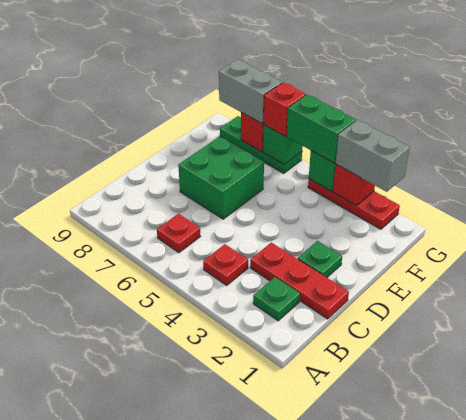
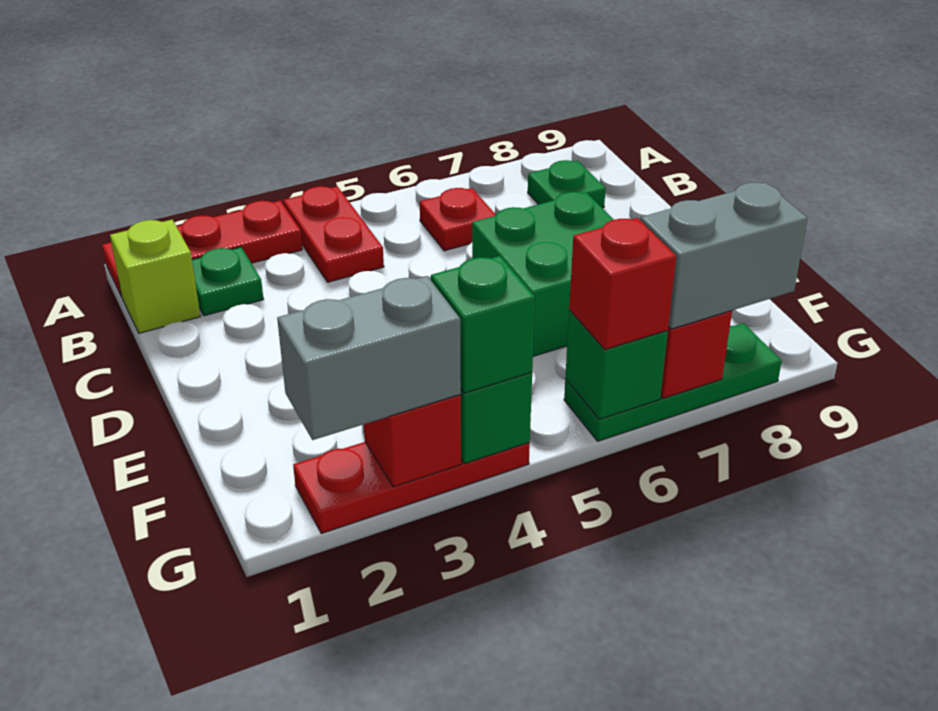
none -> lime 1x1 brick [110,220,201,333]
red 1x1 plate [203,244,248,285] -> red 1x2 plate [283,186,384,282]
red 1x3 plate [250,243,349,319] -> red 1x3 plate moved to [102,201,302,297]
green 1x1 plate [298,241,342,277] -> green 1x1 plate moved to [528,160,606,208]
green 1x2 brick [287,95,356,163] -> green 1x1 brick [431,256,535,393]

